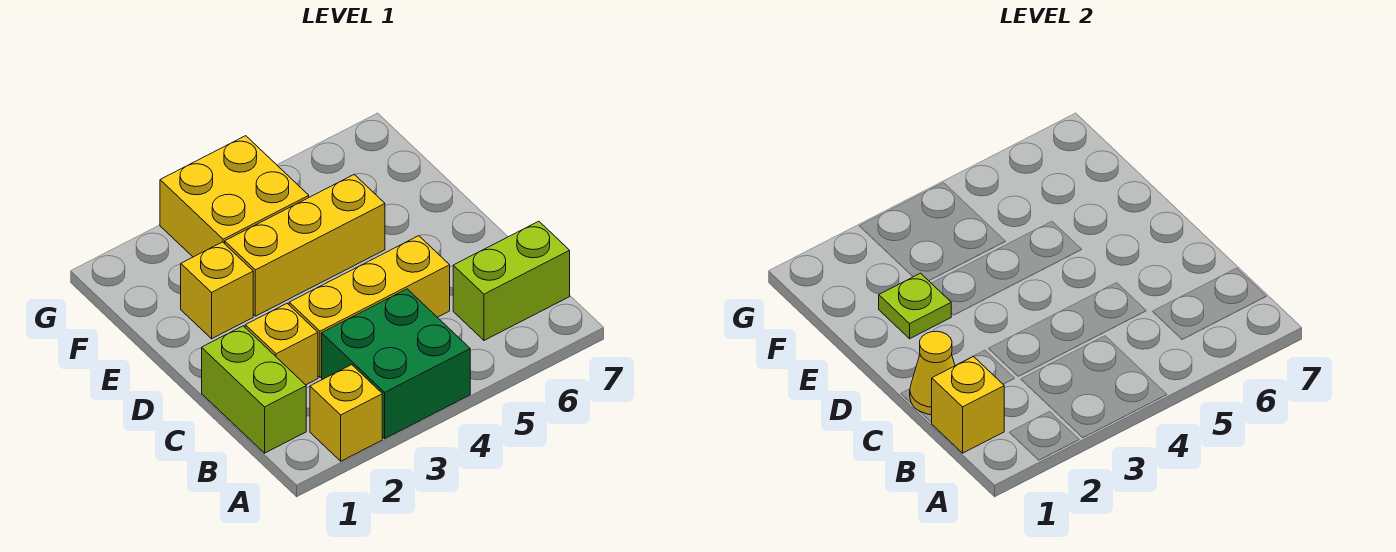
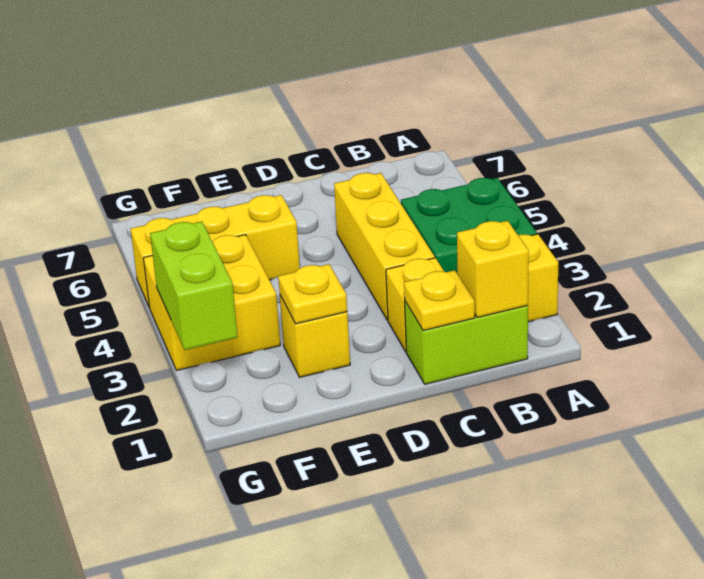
lime 1x2 brick [453,221,570,340] -> lime 1x2 brick moved to [150,222,238,350]
yellow 1x1 cone [910,331,955,415] -> yellow 1x1 plate [404,270,475,331]
lime 1x1 plate [879,273,951,339] -> yellow 1x1 plate [278,264,347,324]
yellow 1x3 brick [225,175,385,316] -> yellow 1x3 brick turned to [131,195,300,308]

